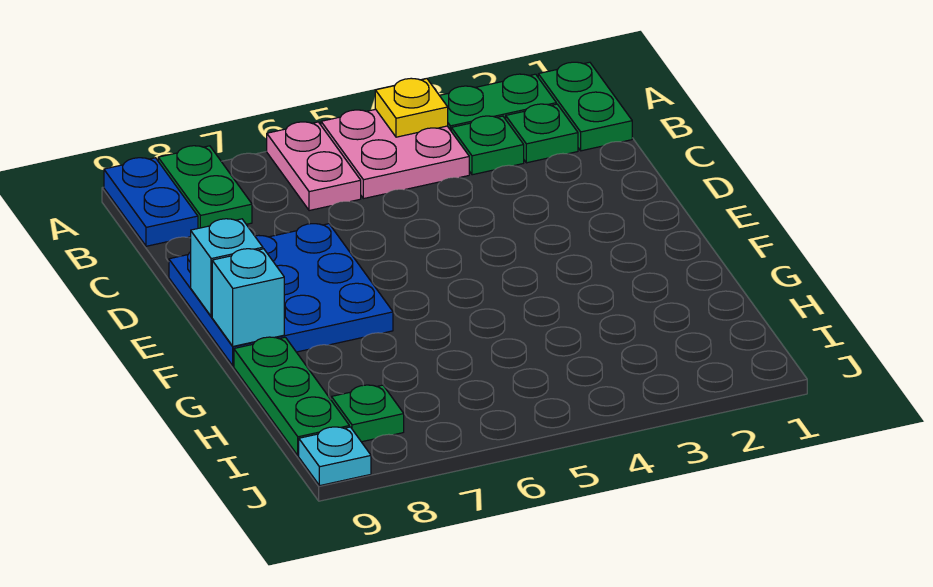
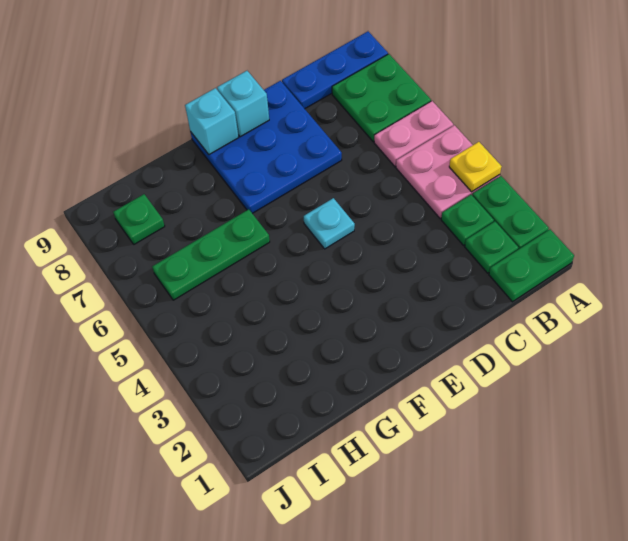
green 1x2 plate [158,146,252,228] -> green 2x2 plate [332,54,431,142]
blue 1x2 plate [104,158,198,246] -> blue 1x3 plate [282,31,388,109]
green 1x3 plate [234,337,349,456] -> green 1x3 plate moved to [152,209,270,300]
cyan 1x1 plate [299,427,371,486] -> cyan 1x1 plate moved to [304,198,355,249]

